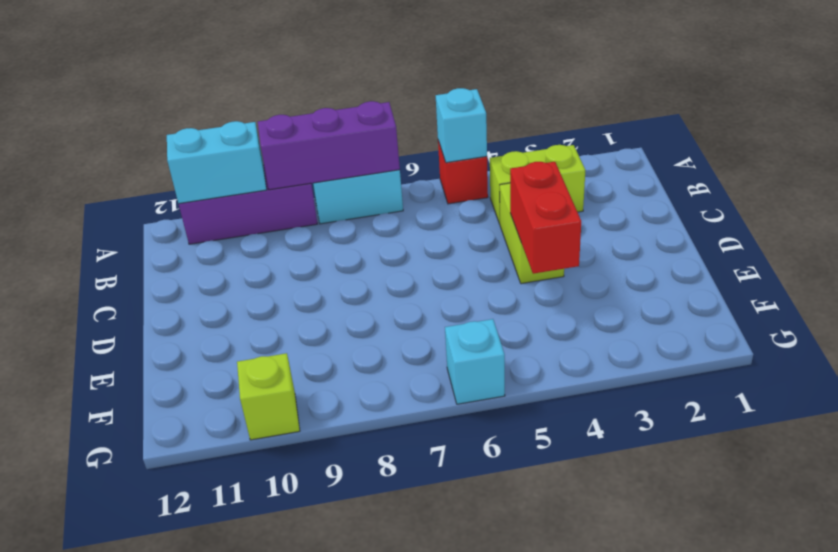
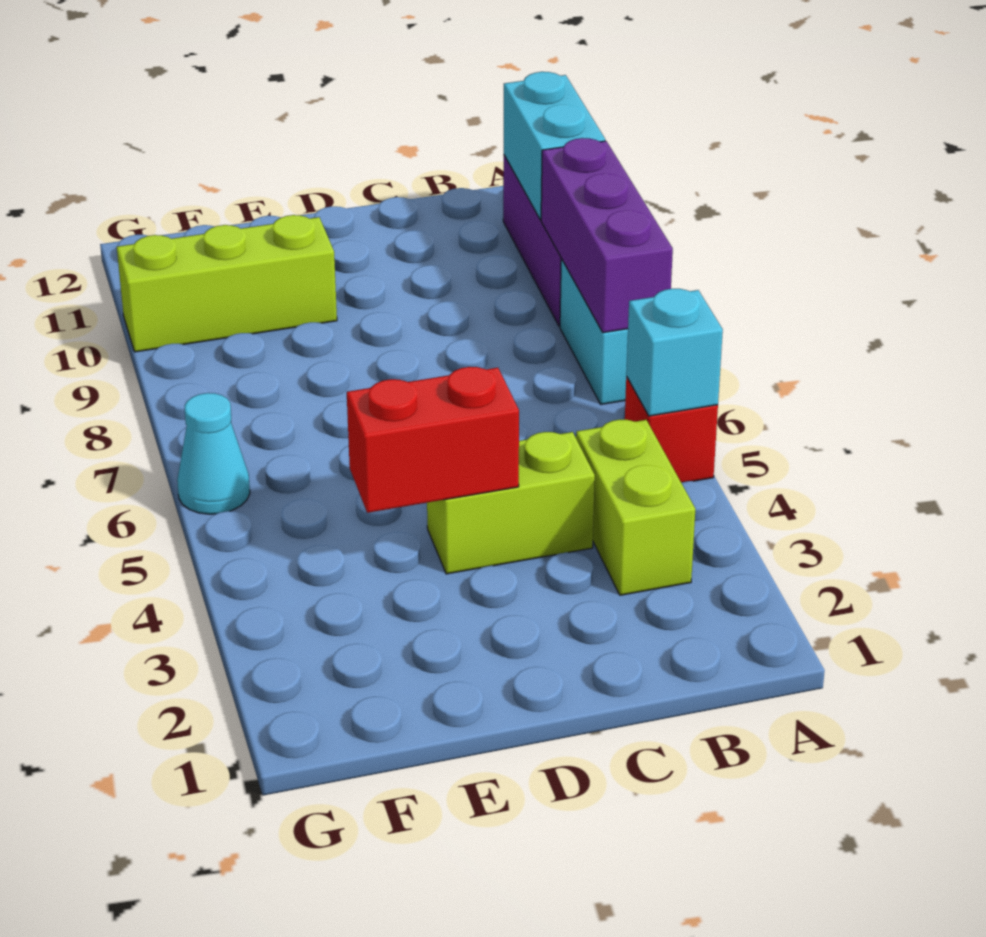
cyan 1x1 brick [445,319,505,404] -> cyan 1x1 cone [177,393,250,514]
lime 1x1 brick [237,353,300,440] -> lime 1x3 brick [117,215,337,352]

